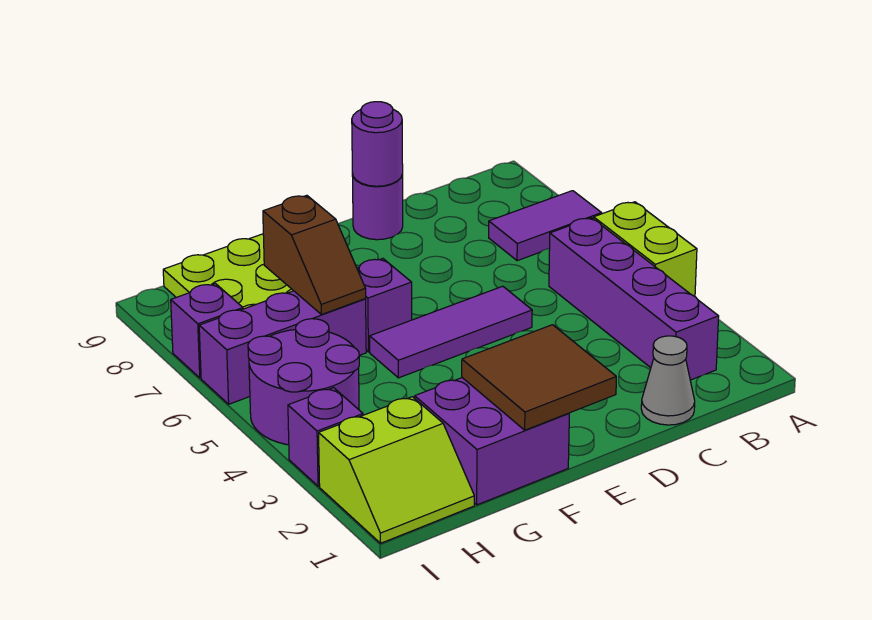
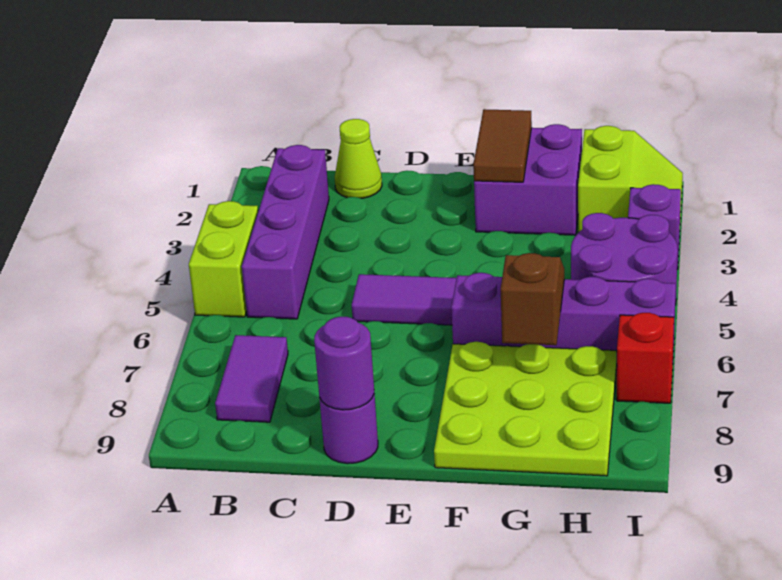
purple 1x2 tile [489,191,602,261] -> purple 1x2 tile turned to [215,335,288,422]
grey 1x1 cone [641,336,695,425] -> lime 1x1 cone [335,119,382,198]
brown 2x2 tile [462,325,616,430] -> brown 1x2 tile [473,109,532,182]
lime 2x2 slope [319,397,474,543] -> lime 2x2 slope turned to [578,126,683,237]
purple 1x1 brick [171,284,243,378] -> red 1x1 brick [617,313,674,403]

